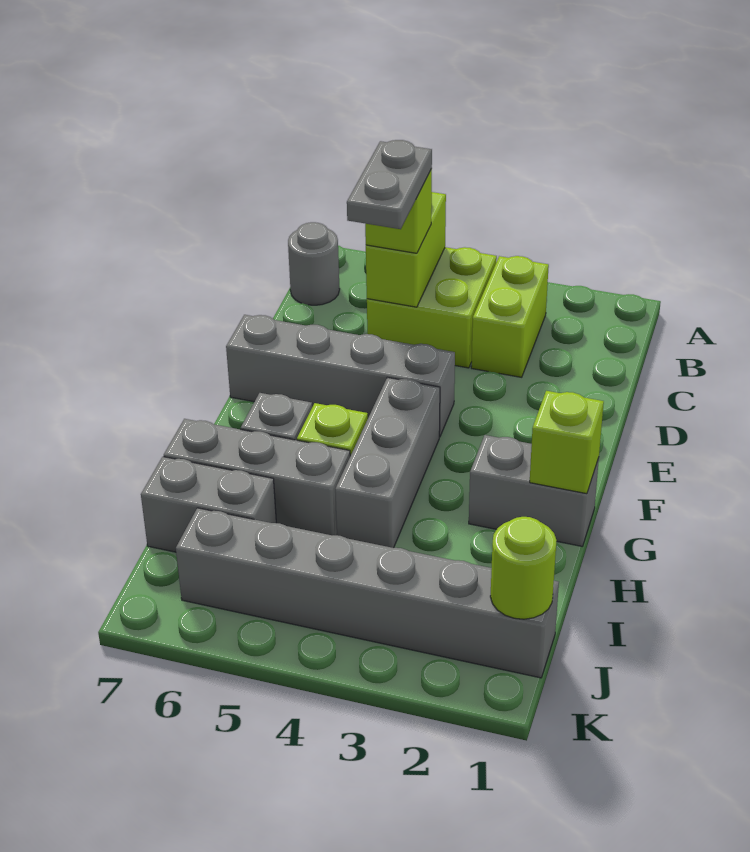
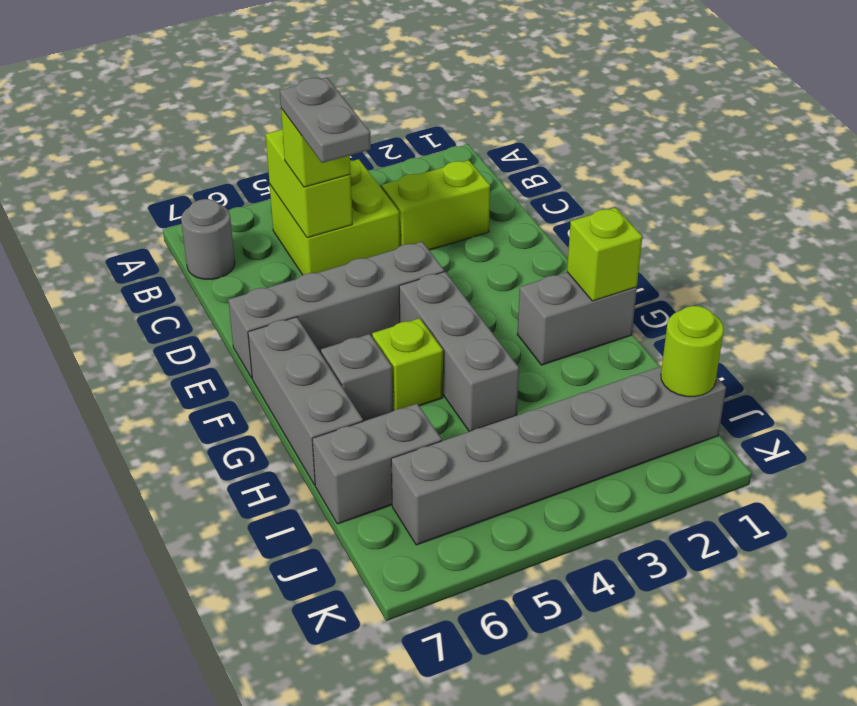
lime 1x2 brick [471,256,549,377] -> lime 1x2 brick turned to [381,160,490,250]
grey 1x3 brick [164,419,350,535] -> grey 1x3 brick turned to [248,317,363,485]

